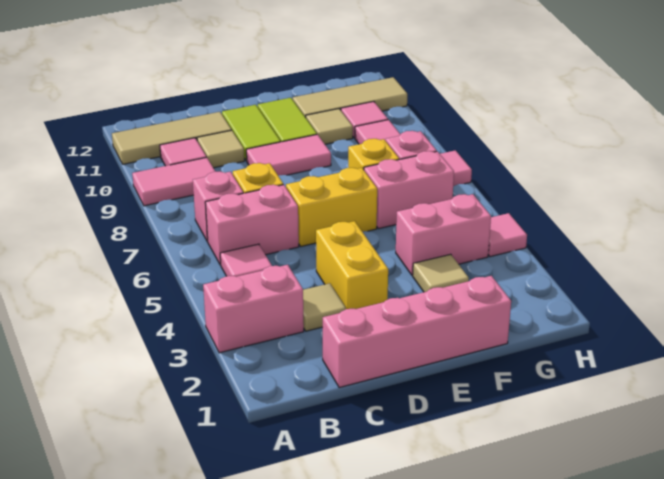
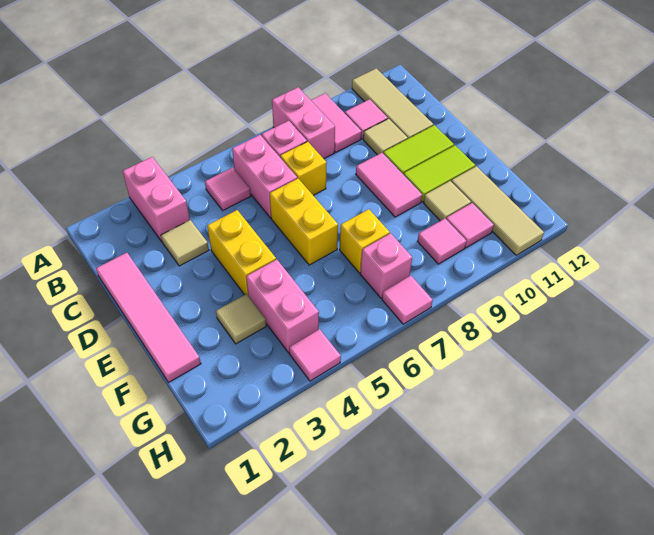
pink 1x4 brick [323,276,511,388] -> pink 1x4 tile [96,253,201,382]
yellow 1x2 brick [316,221,388,309] -> yellow 1x2 brick turned to [207,210,276,295]
pink 1x2 brick [364,151,454,229] -> pink 1x2 brick moved to [272,87,335,159]

